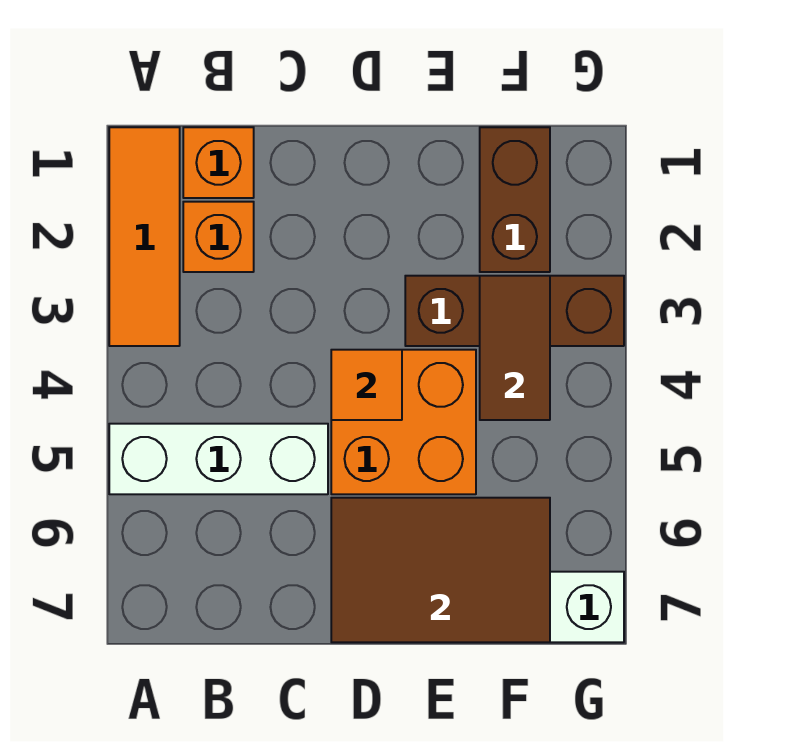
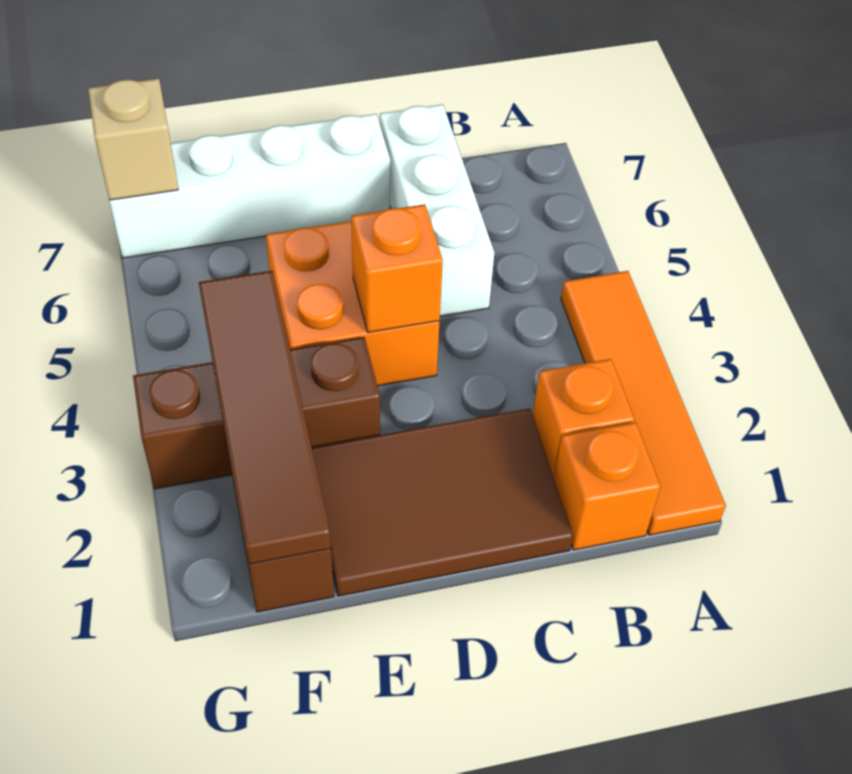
orange 1x3 tile [109,127,180,346] -> orange 1x4 tile [561,271,726,535]
white 1x3 brick [109,424,328,494] -> white 1x3 brick turned to [380,104,494,316]
orange 1x1 tile [331,350,402,420] -> orange 1x1 brick [351,204,443,333]
brown 2x3 tile [331,498,550,642] -> brown 2x3 tile moved to [312,408,573,596]
brown 1x2 tile [480,276,550,420] -> brown 1x4 tile [199,271,331,564]
none -> tan 1x1 brick [88,78,178,200]

